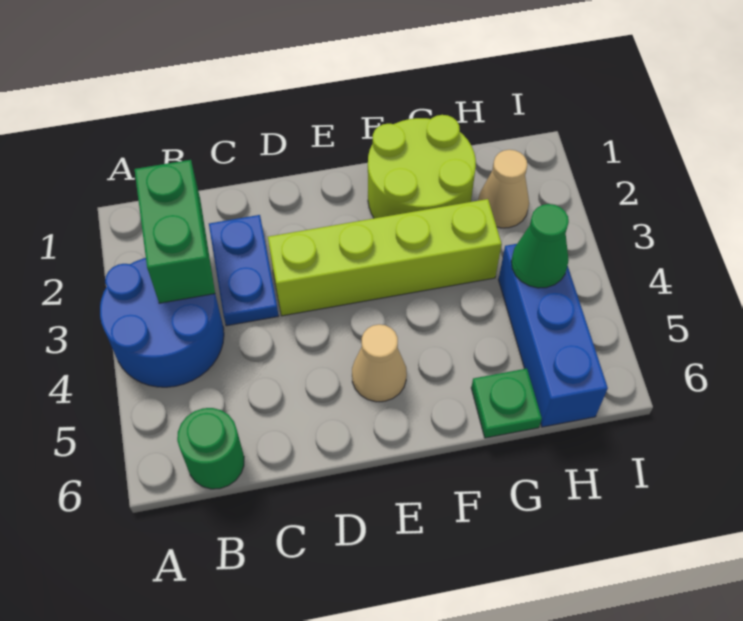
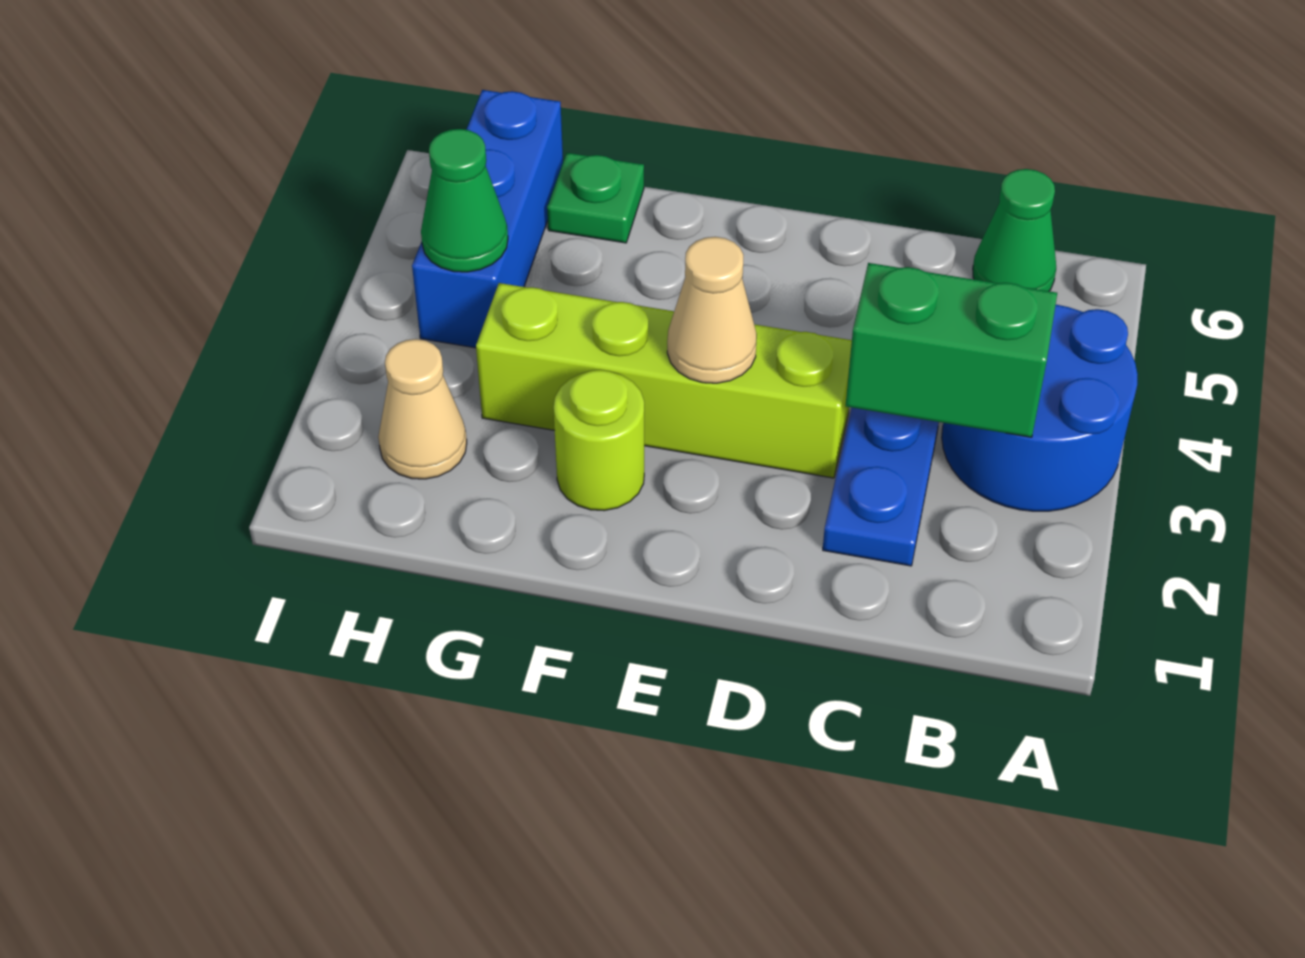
green 1x2 brick [135,160,215,303] -> green 1x2 brick turned to [846,263,1057,437]
green 1x1 round brick [177,408,244,489] -> green 1x1 cone [973,169,1056,291]
tan 1x1 cone [352,324,407,402] -> tan 1x1 cone moved to [667,237,757,383]
lime 2x2 round brick [368,115,476,218] -> lime 1x1 round brick [554,370,644,511]

